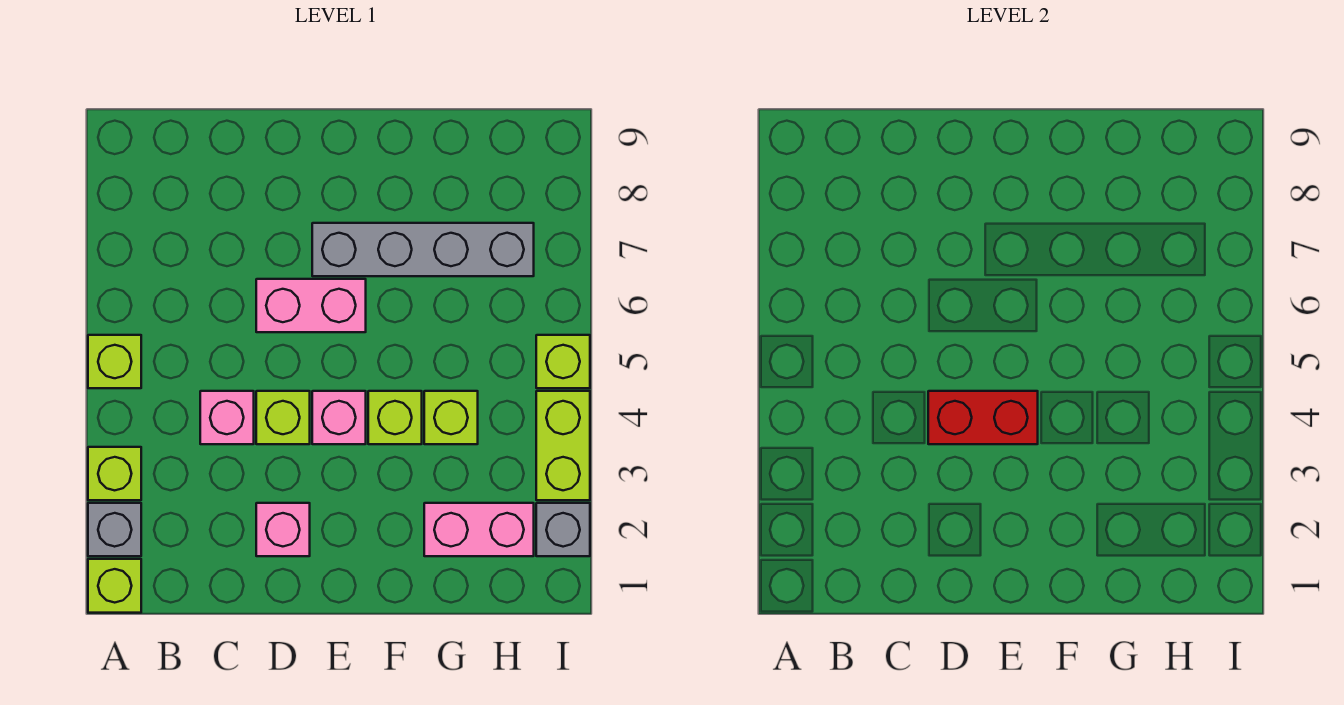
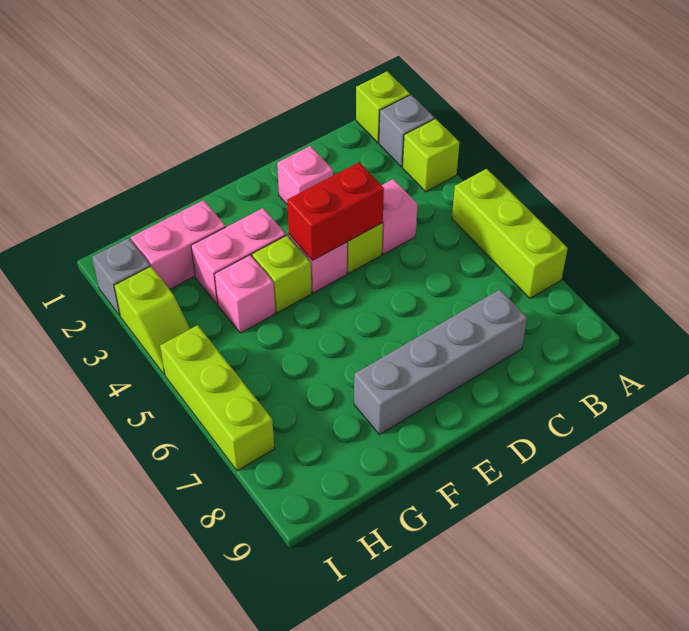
lime 1x1 brick [88,335,141,388] -> lime 1x3 brick [452,169,568,298]
pink 1x2 brick [256,279,366,332] -> pink 1x2 brick moved to [191,208,286,304]
grey 1x4 brick [312,223,534,276] -> grey 1x4 brick moved to [354,290,527,435]
lime 1x1 brick [424,391,478,444] -> pink 1x1 brick [214,255,275,333]
lime 1x2 brick [536,391,590,500] -> lime 1x2 slope [114,266,190,375]
lime 1x1 brick [536,335,590,388] -> lime 1x3 brick [160,325,275,471]

